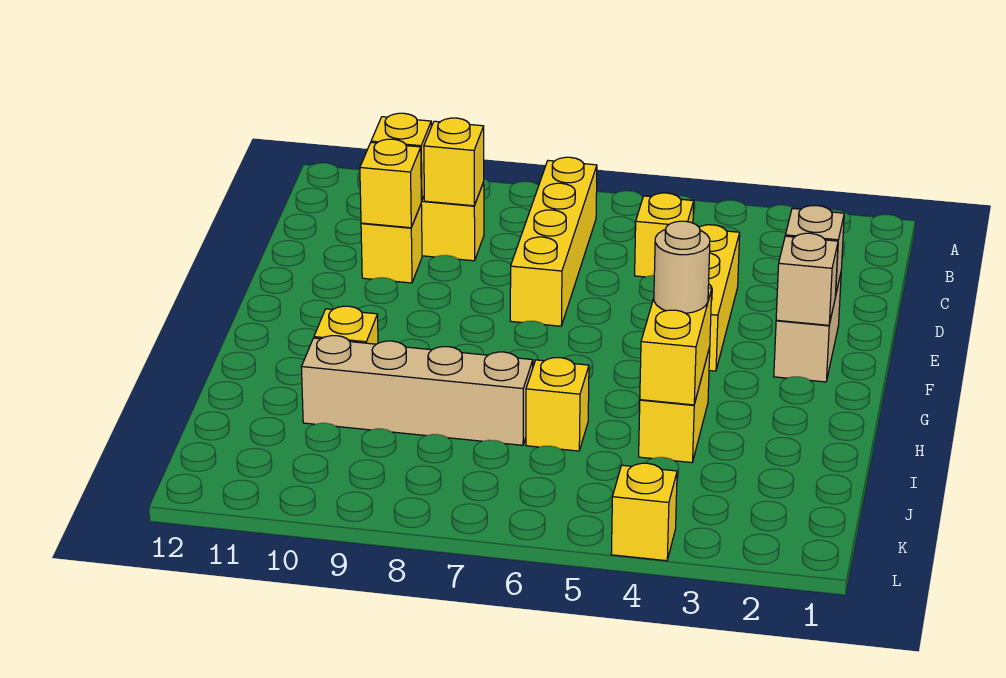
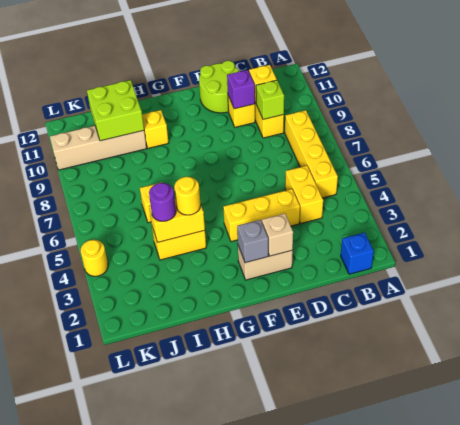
none -> blue 1x1 brick [341,232,374,274]
yellow 1x4 brick [510,157,597,326] -> yellow 1x4 brick turned to [285,110,338,198]
yellow 1x1 brick [635,193,694,277] -> yellow 1x2 brick [285,166,323,224]
yellow 1x1 brick [424,118,484,206] -> lime 1x1 brick [256,80,284,119]
yellow 1x1 brick [360,139,421,228] -> purple 1x1 brick [227,70,255,109]
none -> lime 2x2 round brick [199,61,239,113]
tan 1x1 brick [776,233,838,325] -> grey 1x1 brick [237,220,268,263]
tan 1x1 round brick [654,221,710,313] -> yellow 1x1 round brick [174,177,201,215]
none -> purple 1x1 round brick [149,183,176,221]
tan 1x4 brick [301,336,533,445] -> tan 1x4 brick turned to [50,126,147,170]
none -> lime 2x2 brick [87,80,144,141]
yellow 1x1 brick [611,463,677,561] -> yellow 1x1 round brick [81,240,108,276]

